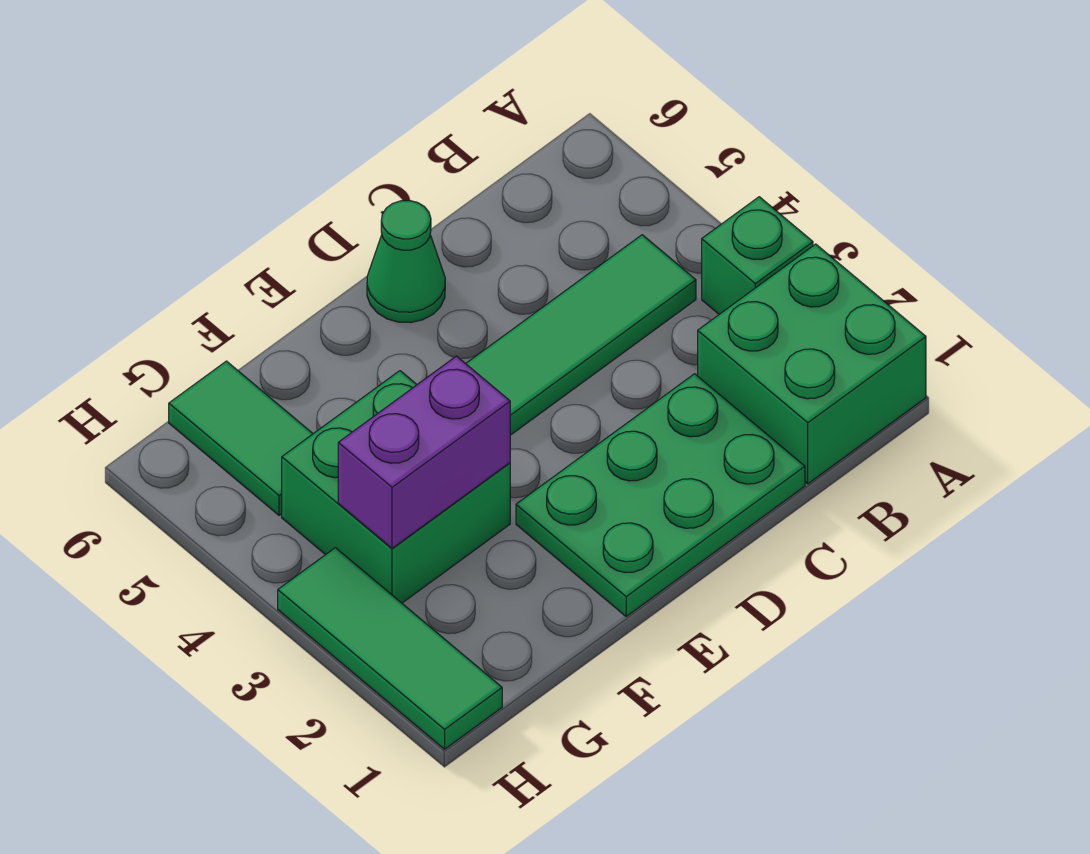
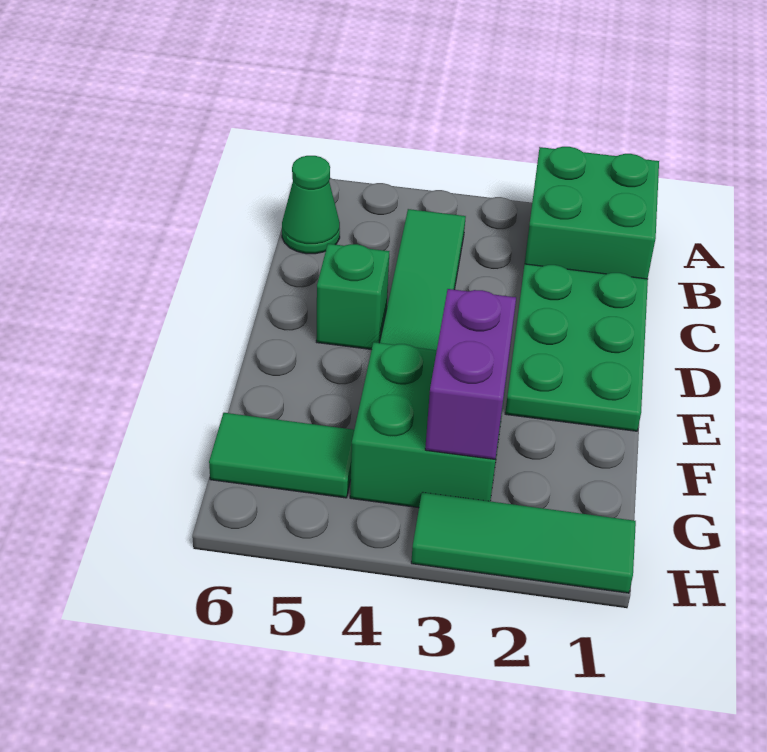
green 1x1 brick [702,197,813,314] -> green 1x1 brick moved to [316,244,389,350]
green 1x1 cone [367,201,445,323] -> green 1x1 cone moved to [282,156,340,254]

